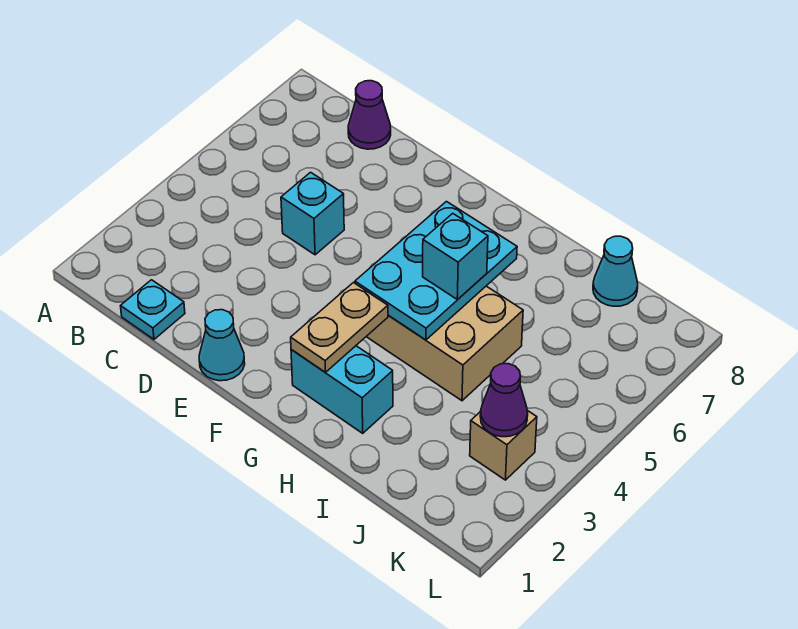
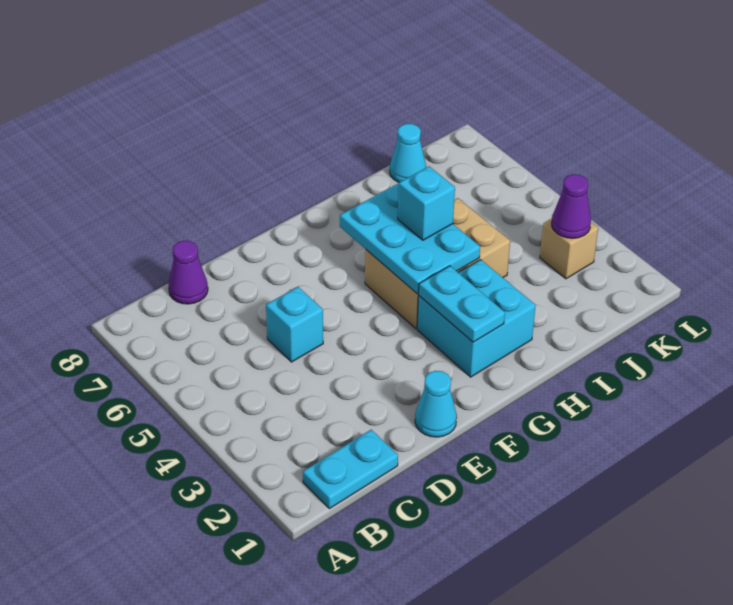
cyan 1x1 plate [121,280,185,339] -> cyan 1x2 plate [303,430,398,509]
cyan 1x2 brick [291,346,393,433] -> cyan 2x2 brick [417,260,536,377]
tan 1x2 plate [291,283,388,372] -> cyan 1x2 plate [418,266,505,342]

